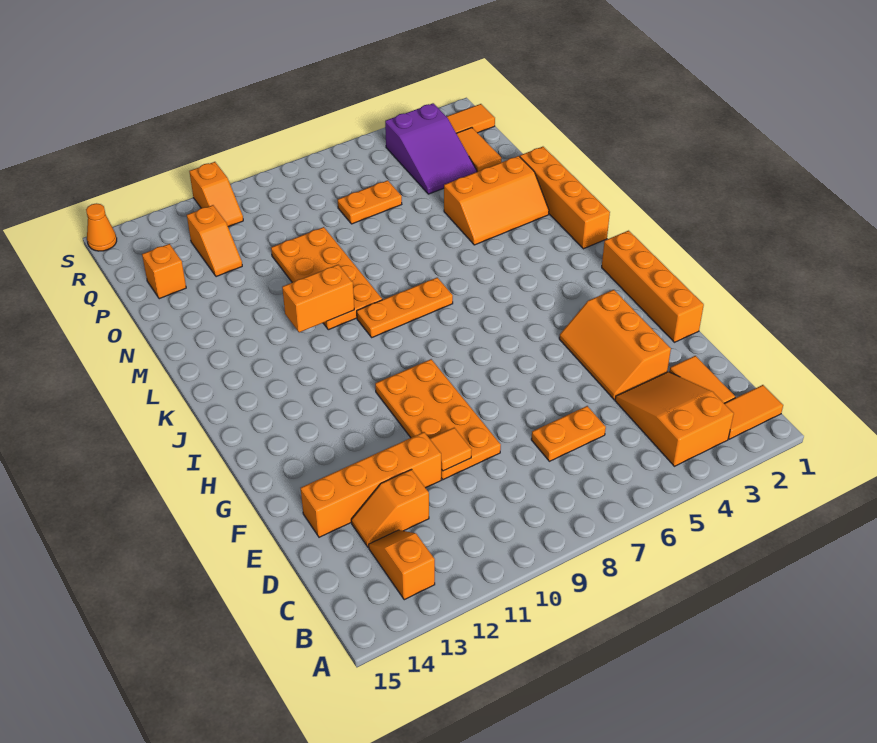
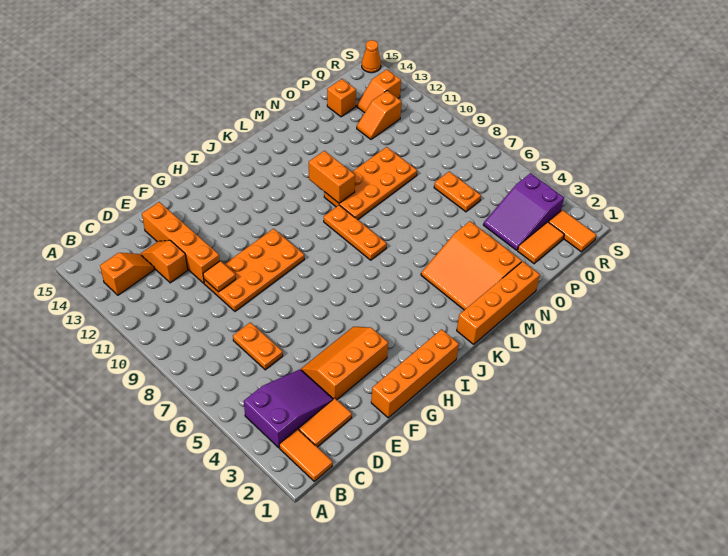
orange 2x3 slope [615,372,734,466] -> purple 2x3 slope [244,369,333,448]
orange 2x3 slope [444,156,549,245] -> orange 3x3 slope [421,221,522,310]
orange 1x2 slope [189,162,243,227] -> orange 1x2 slope moved to [357,69,401,113]

